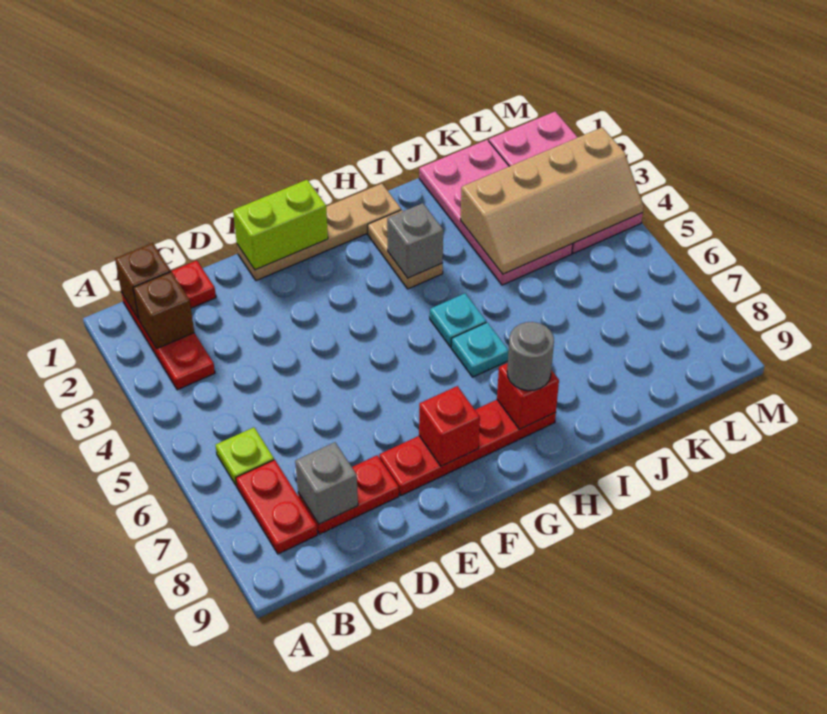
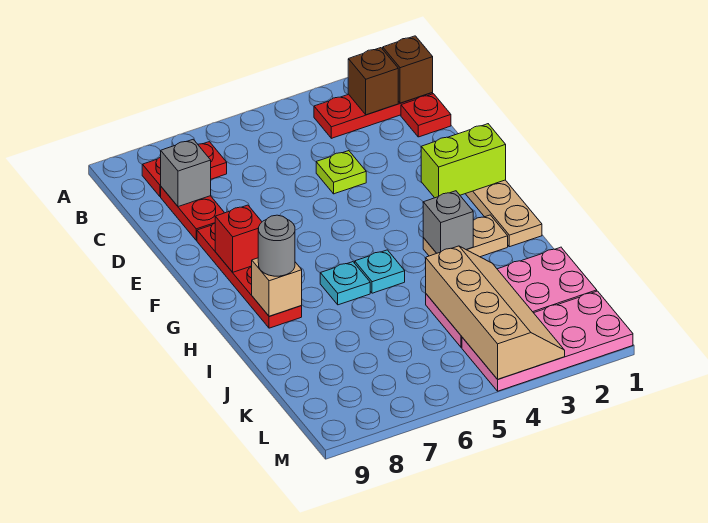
lime 1x1 plate [216,427,274,486] -> lime 1x1 plate moved to [316,151,366,194]
lime 1x2 brick [233,180,328,270] -> lime 1x2 brick turned to [421,124,506,198]
red 1x1 brick [497,363,559,429] -> tan 1x1 brick [252,258,302,316]
tan 2x4 slope [461,127,644,274] -> tan 2x4 slope turned to [426,246,565,379]

